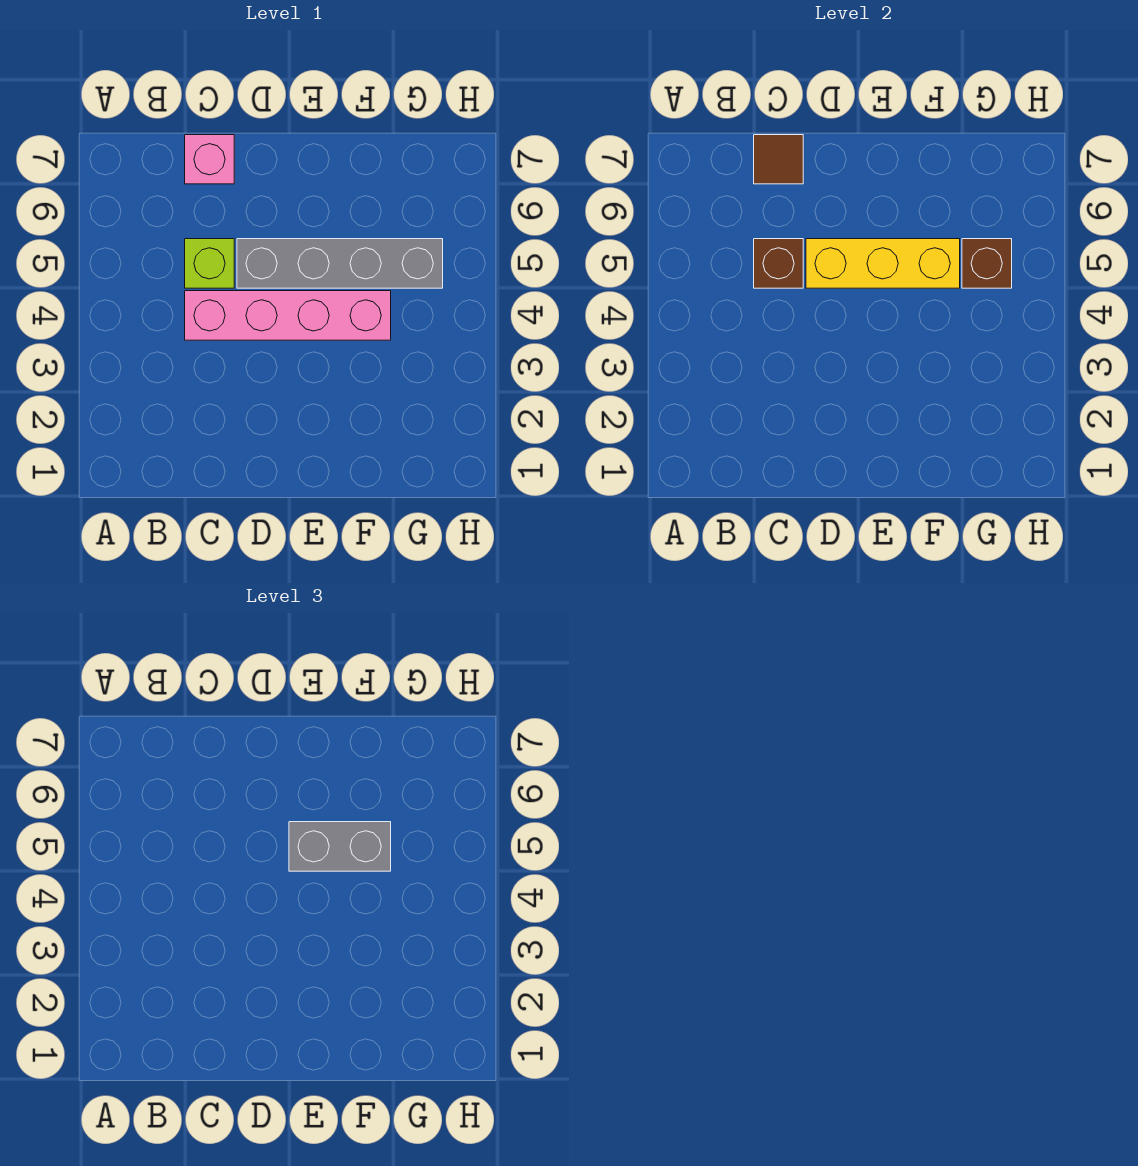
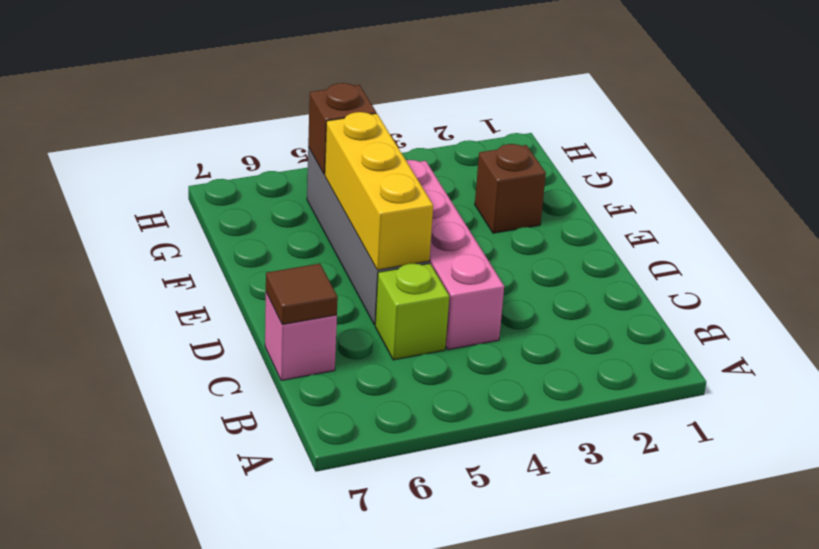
brown 1x1 brick [754,239,803,288] -> brown 1x1 brick moved to [475,144,546,233]
grey 1x2 brick [289,822,391,871] -> none

